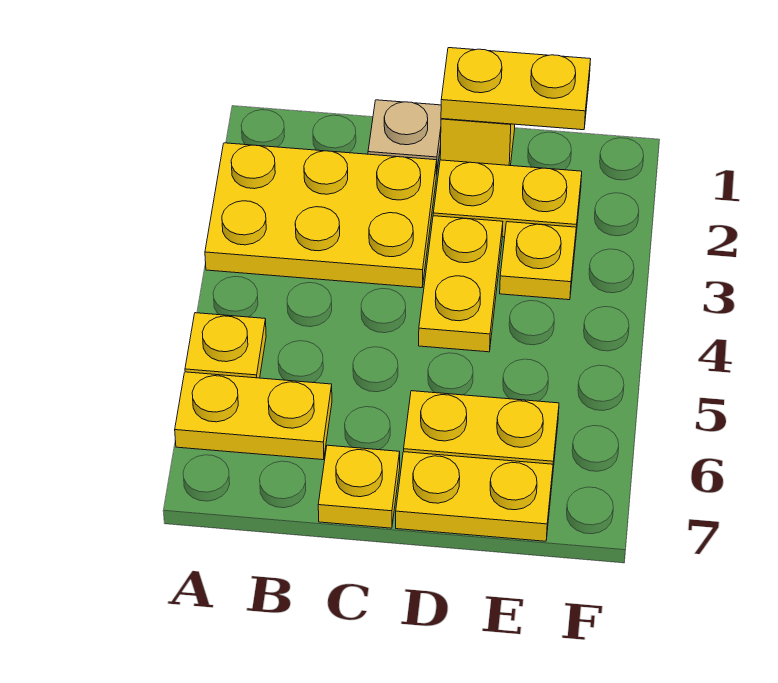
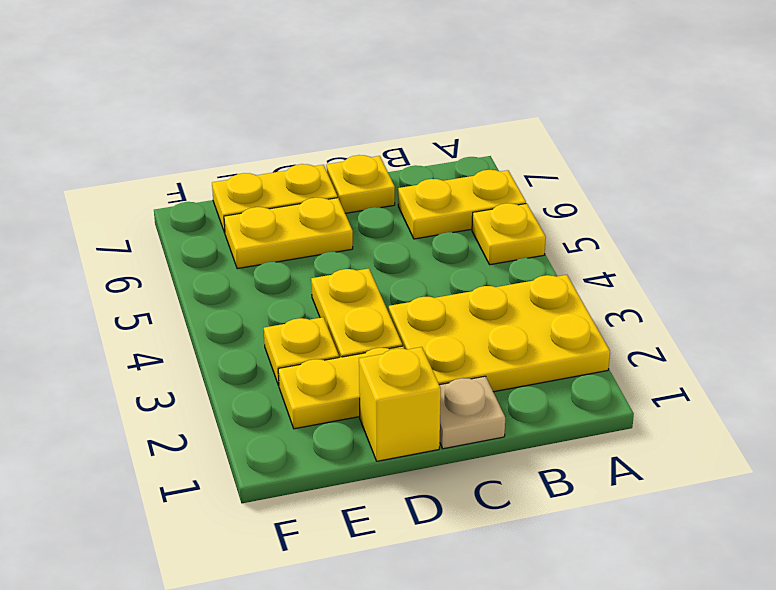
yellow 1x2 plate [441,48,591,130] -> none

